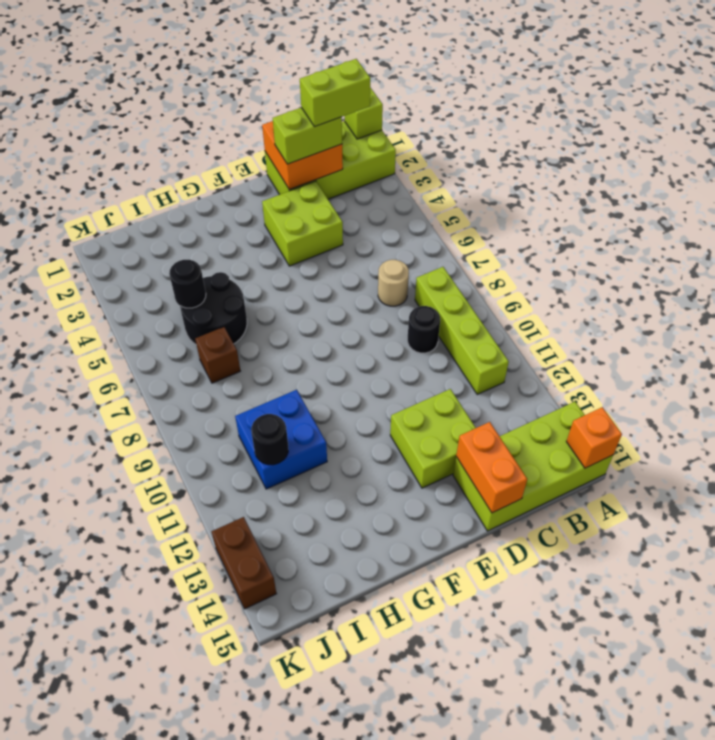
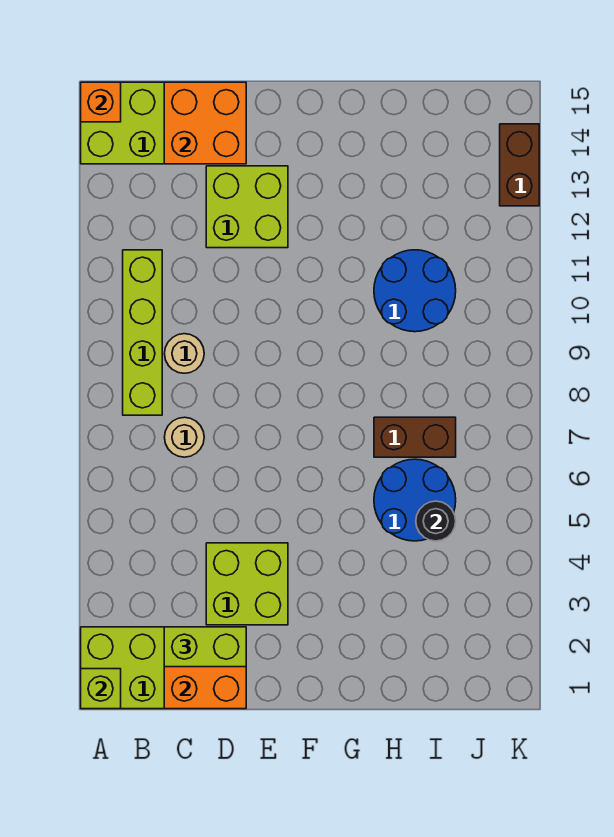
lime 1x2 brick [300,59,370,127] -> none
black 1x1 round brick [408,306,440,353] -> tan 1x1 round brick [164,334,204,373]
orange 1x2 brick [456,422,527,513] -> orange 2x2 brick [164,82,246,164]
black 2x2 round brick [180,272,247,344] -> blue 2x2 round brick [374,459,456,541]
blue 2x2 brick [235,390,327,489] -> blue 2x2 round brick [374,250,456,332]
brown 1x1 brick [195,327,240,383] -> brown 1x2 brick [374,417,456,457]
black 1x1 round brick [251,414,288,465] -> none

